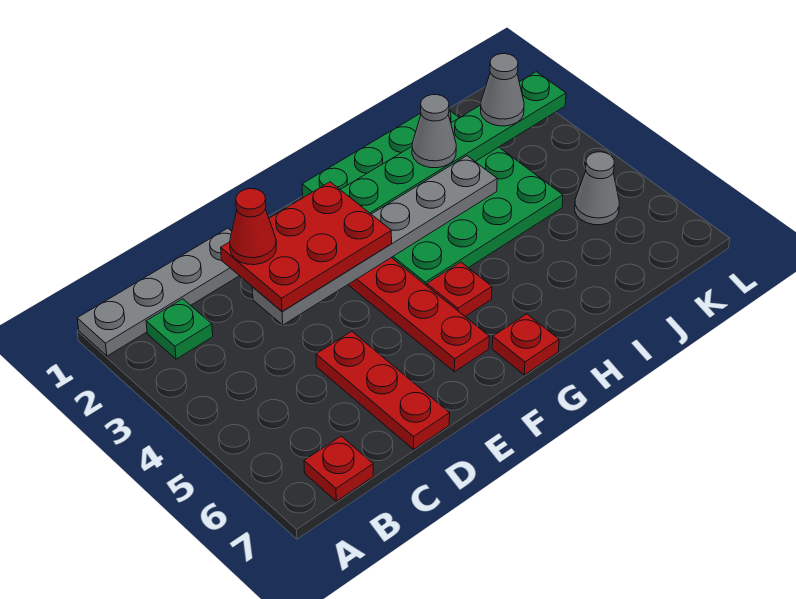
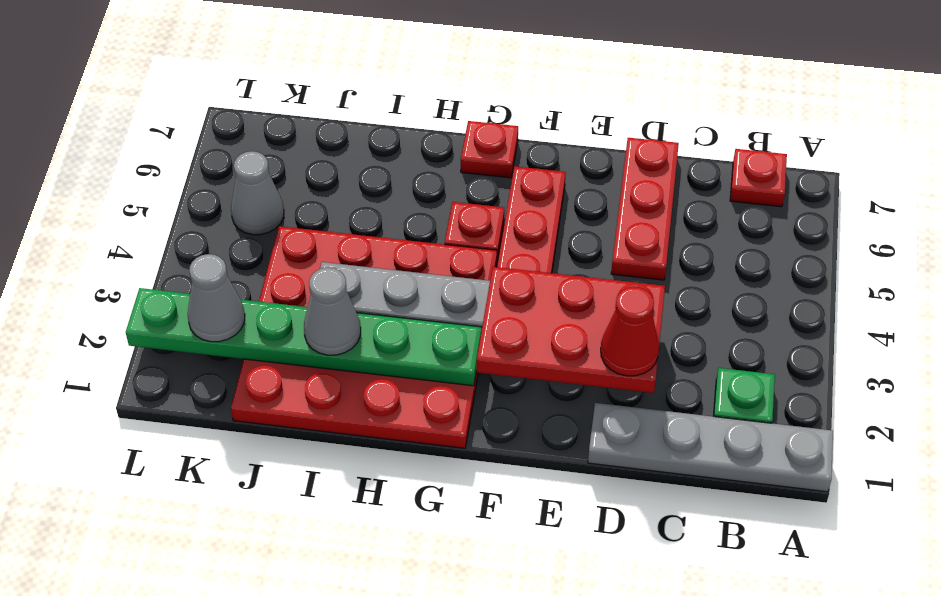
green 4x4 plate [302,110,563,286] -> red 4x4 plate [231,226,497,448]

